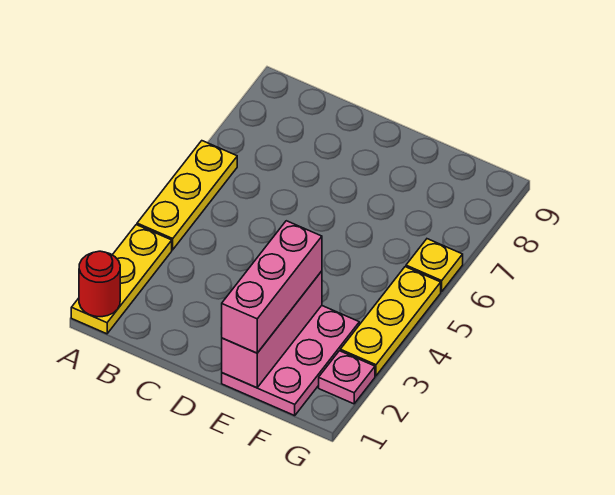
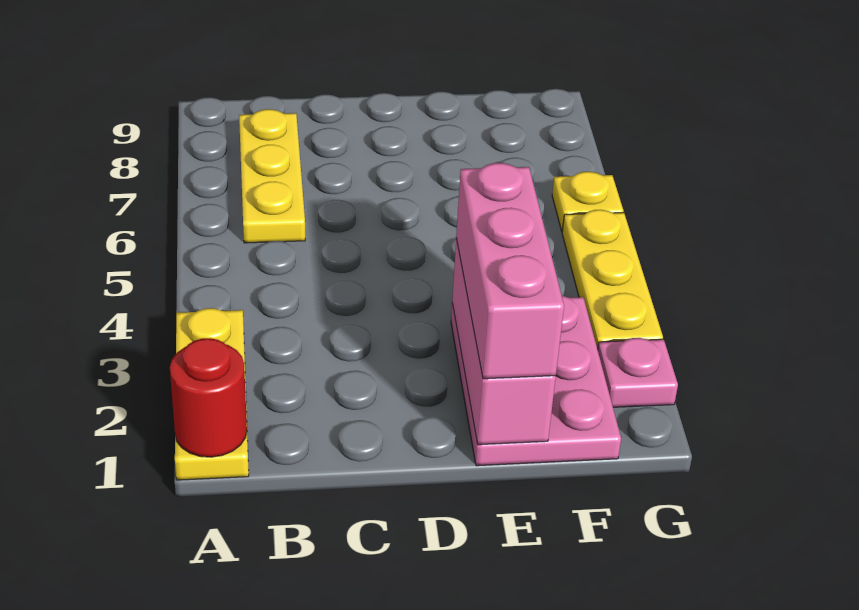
yellow 1x3 plate [137,141,237,250] -> yellow 1x3 plate moved to [239,109,305,243]

